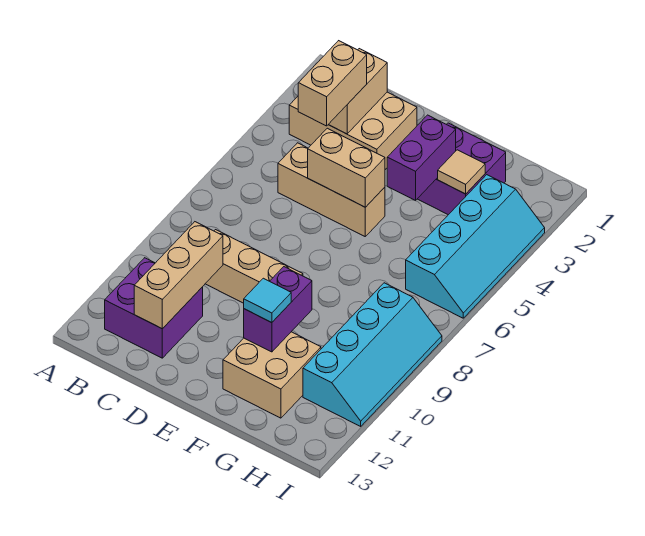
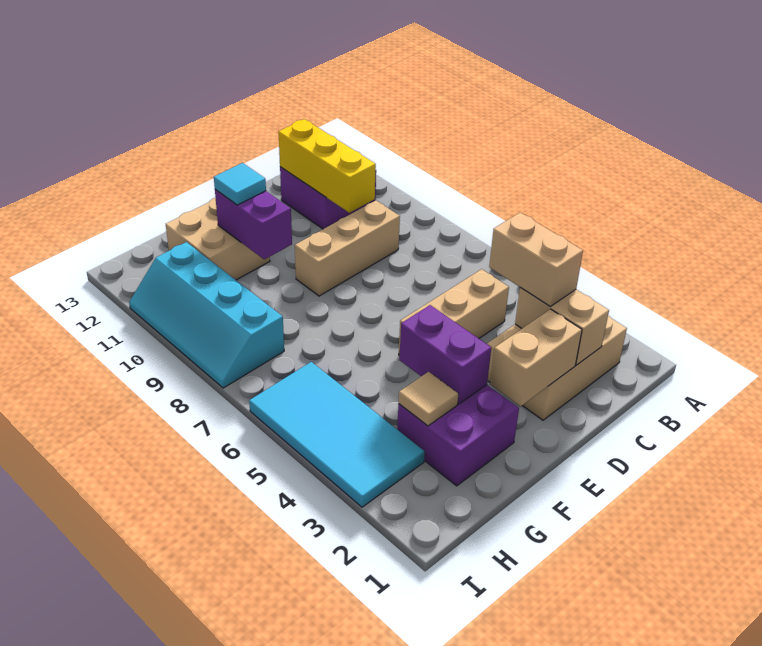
tan 1x3 brick [134,222,223,329] -> yellow 1x3 brick [279,119,376,213]
tan 1x2 brick [308,128,385,207] -> tan 1x2 brick moved to [490,309,582,406]
cyan 2x4 slope [406,175,545,318] -> cyan 2x4 tile [249,362,425,507]

